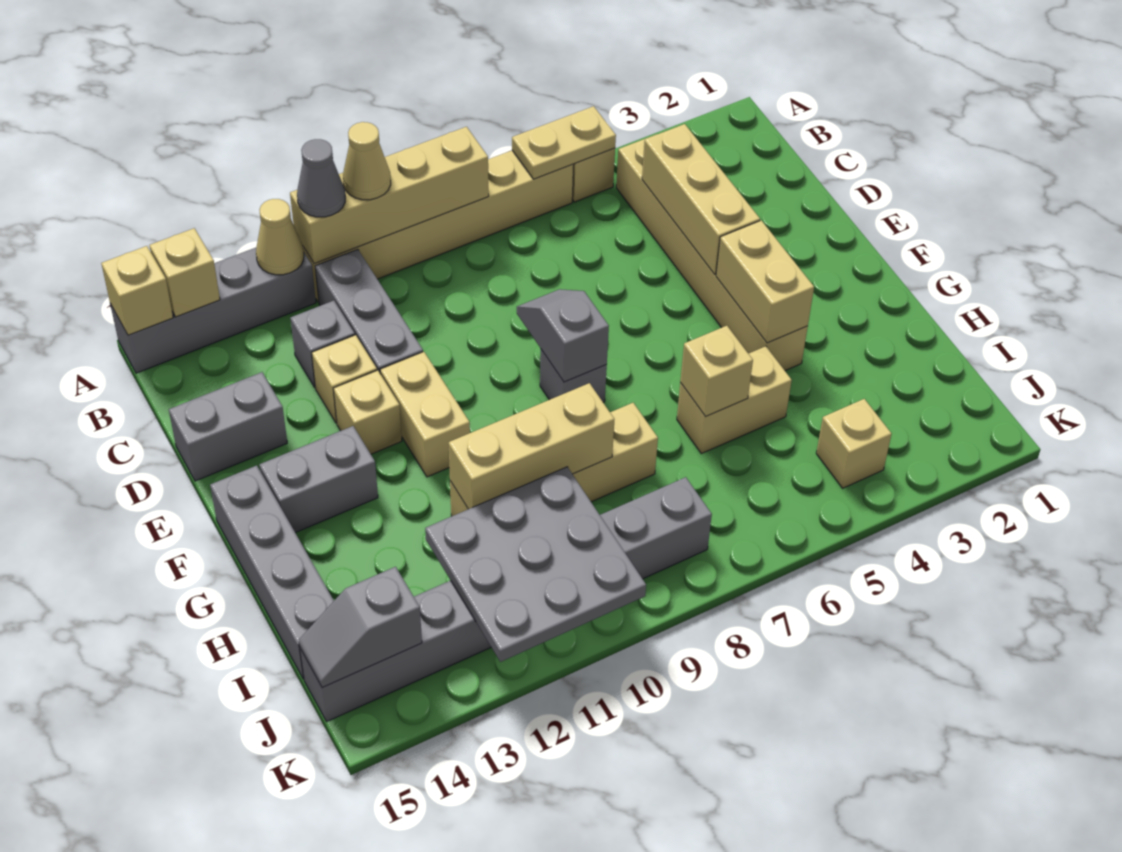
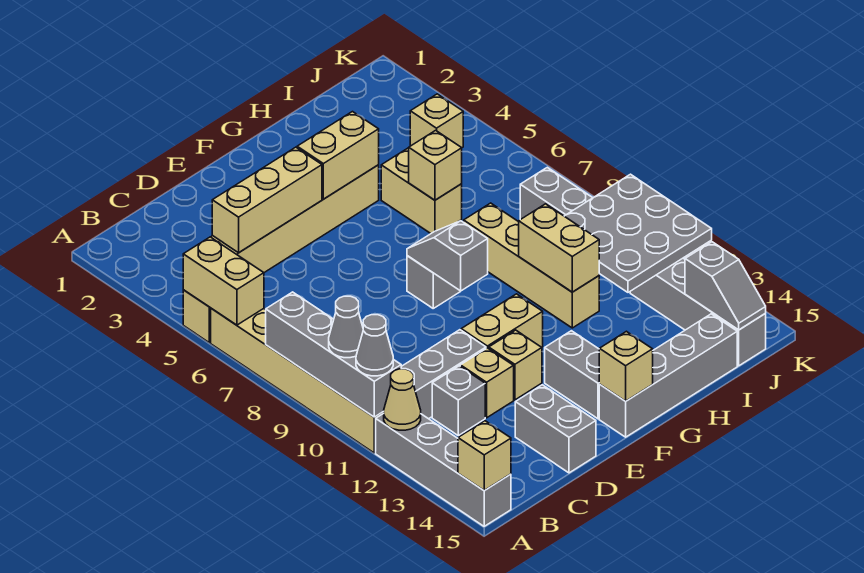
tan 1x2 plate [512,106,616,179] -> tan 1x2 brick [183,237,264,325]
tan 1x4 brick [290,127,489,264] -> grey 1x4 brick [266,292,401,417]
tan 1x1 cone [343,122,391,200] -> grey 1x1 cone [329,296,363,358]
tan 1x1 brick [149,228,220,317] -> tan 1x1 brick moved to [599,331,653,401]
grey 1x2 slope [517,289,609,382] -> grey 1x2 slope turned to [407,221,488,291]
tan 1x3 brick [449,383,614,509] -> tan 1x2 brick [519,204,599,292]

